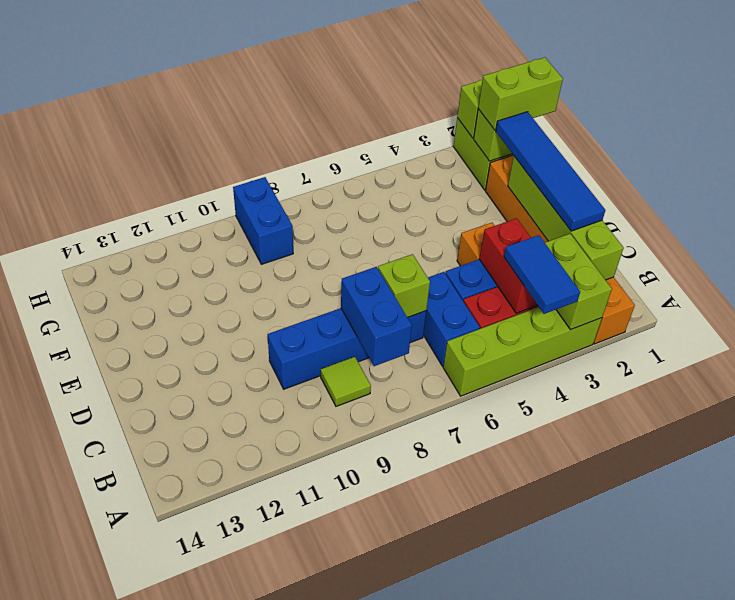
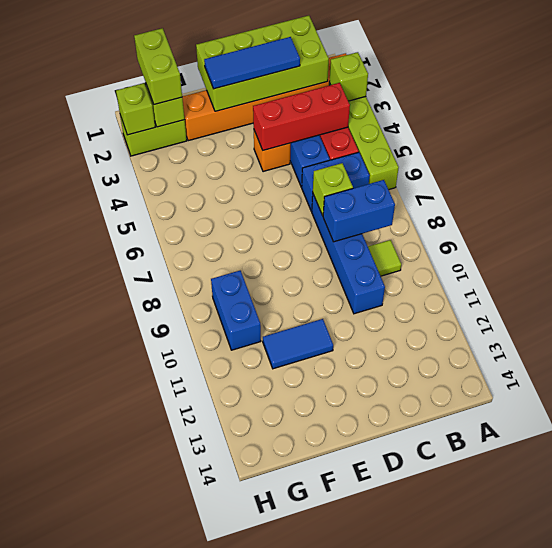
lime 1x2 brick [545,234,612,330] -> lime 1x1 brick [329,52,368,101]
blue 1x2 tile [504,235,580,314] -> blue 1x2 tile moved to [263,319,333,369]
lime 1x4 brick [508,156,624,280] -> lime 2x4 brick [196,16,329,111]
red 1x2 brick [479,218,537,313] -> red 1x3 brick [253,83,350,150]
blue 1x4 tile [496,112,605,231] -> blue 1x3 tile [204,37,300,89]
blue 1x2 brick [233,177,293,264] -> blue 1x2 brick turned to [211,271,261,350]

